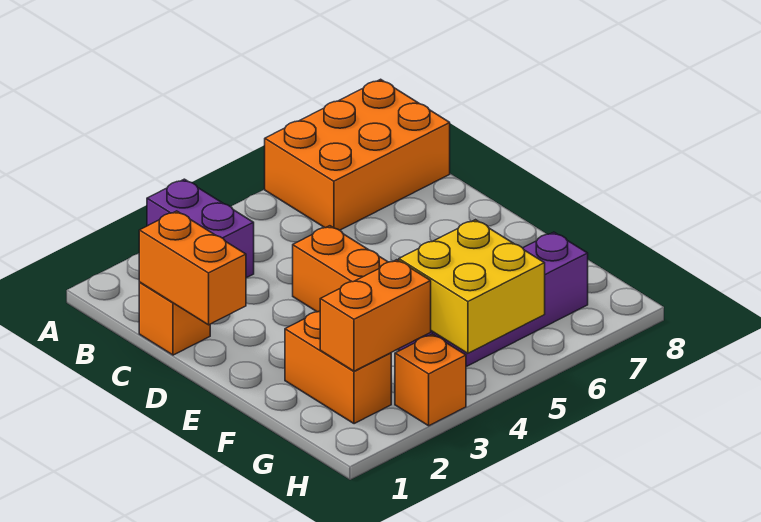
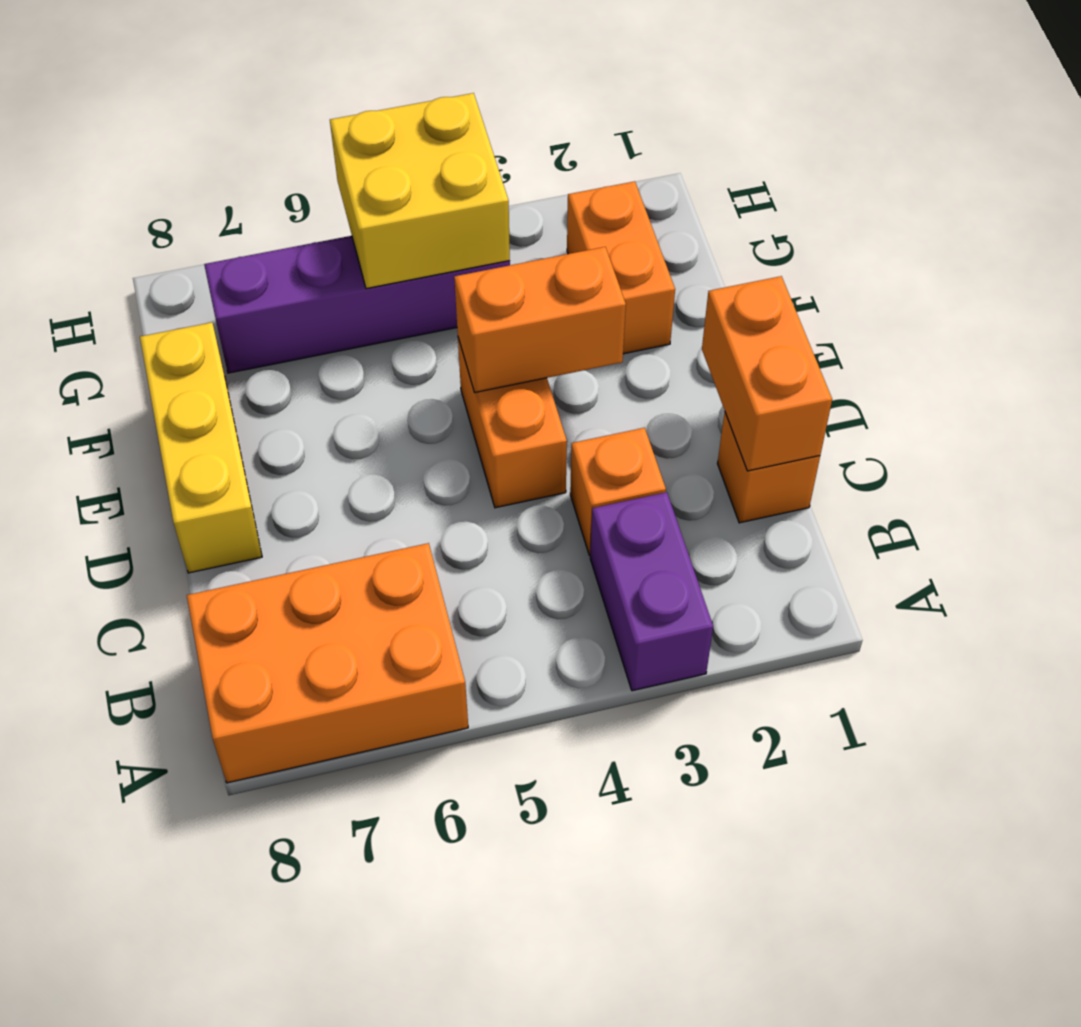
none -> yellow 1x3 brick [140,322,262,573]
orange 1x2 brick [320,260,431,371] -> orange 1x2 brick moved to [454,247,626,393]
orange 1x1 brick [395,334,466,426] -> orange 1x1 brick moved to [570,428,666,555]

